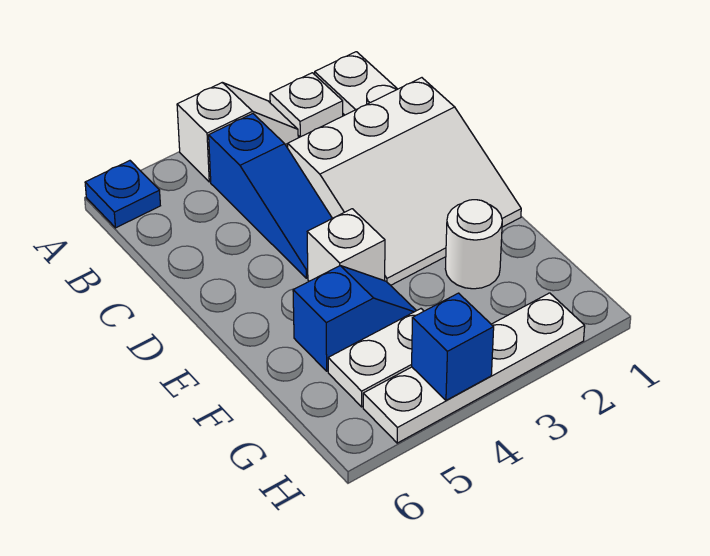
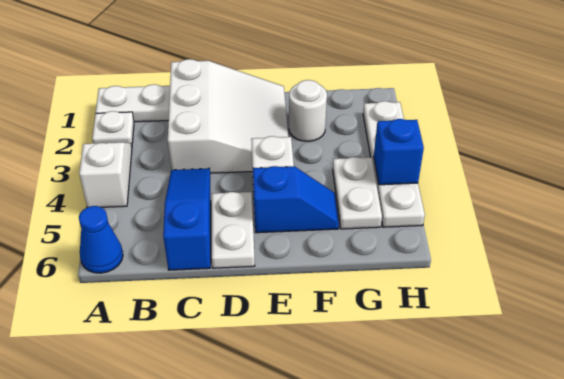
blue 1x1 plate [85,161,160,228] -> blue 1x1 cone [79,206,123,273]
blue 1x3 slope [209,114,332,278] -> blue 1x3 slope turned to [163,168,211,270]
none -> white 1x2 plate [212,192,255,268]
blue 1x2 slope [293,266,416,371] -> blue 1x2 slope turned to [253,166,339,233]

